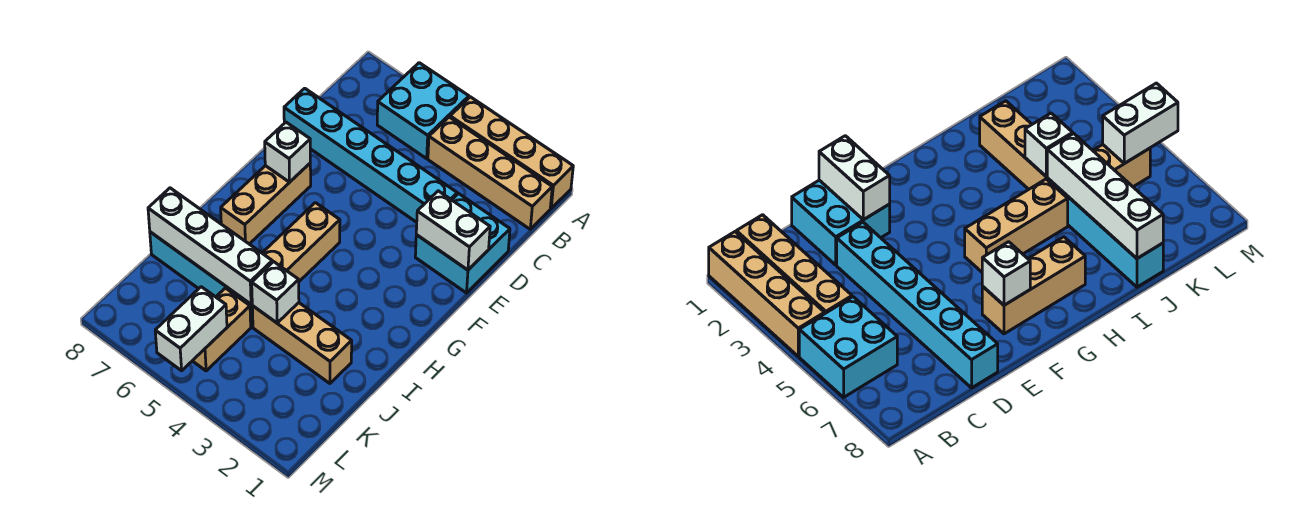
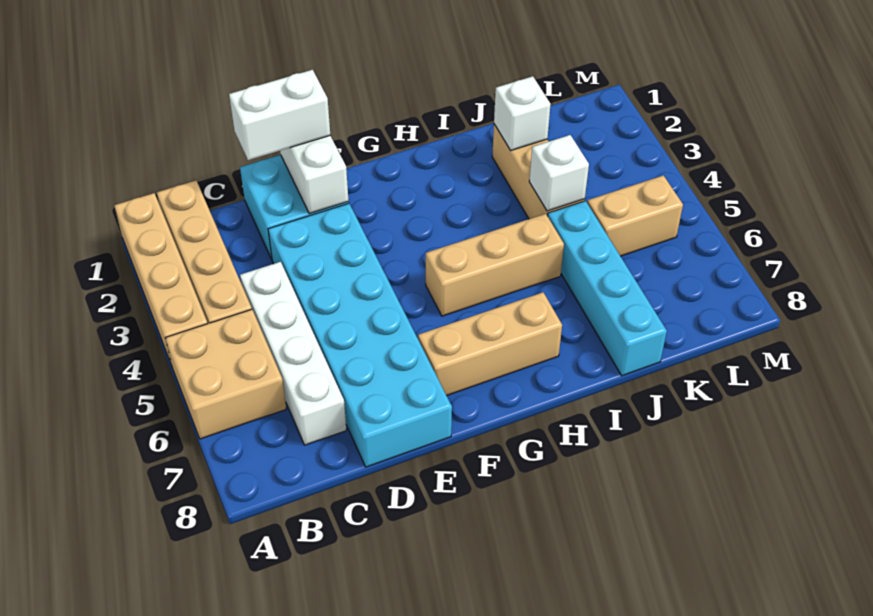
cyan 2x2 brick [377,63,469,159] -> tan 2x2 brick [165,309,286,439]
cyan 1x6 brick [284,88,457,222] -> cyan 2x6 brick [268,203,452,467]
white 1x1 brick [265,122,310,182] -> white 1x1 brick moved to [494,76,551,150]
white 1x4 brick [148,188,272,304] -> white 1x4 brick moved to [240,262,346,445]
white 1x2 brick [155,287,227,371] -> white 1x2 brick moved to [229,70,330,160]

